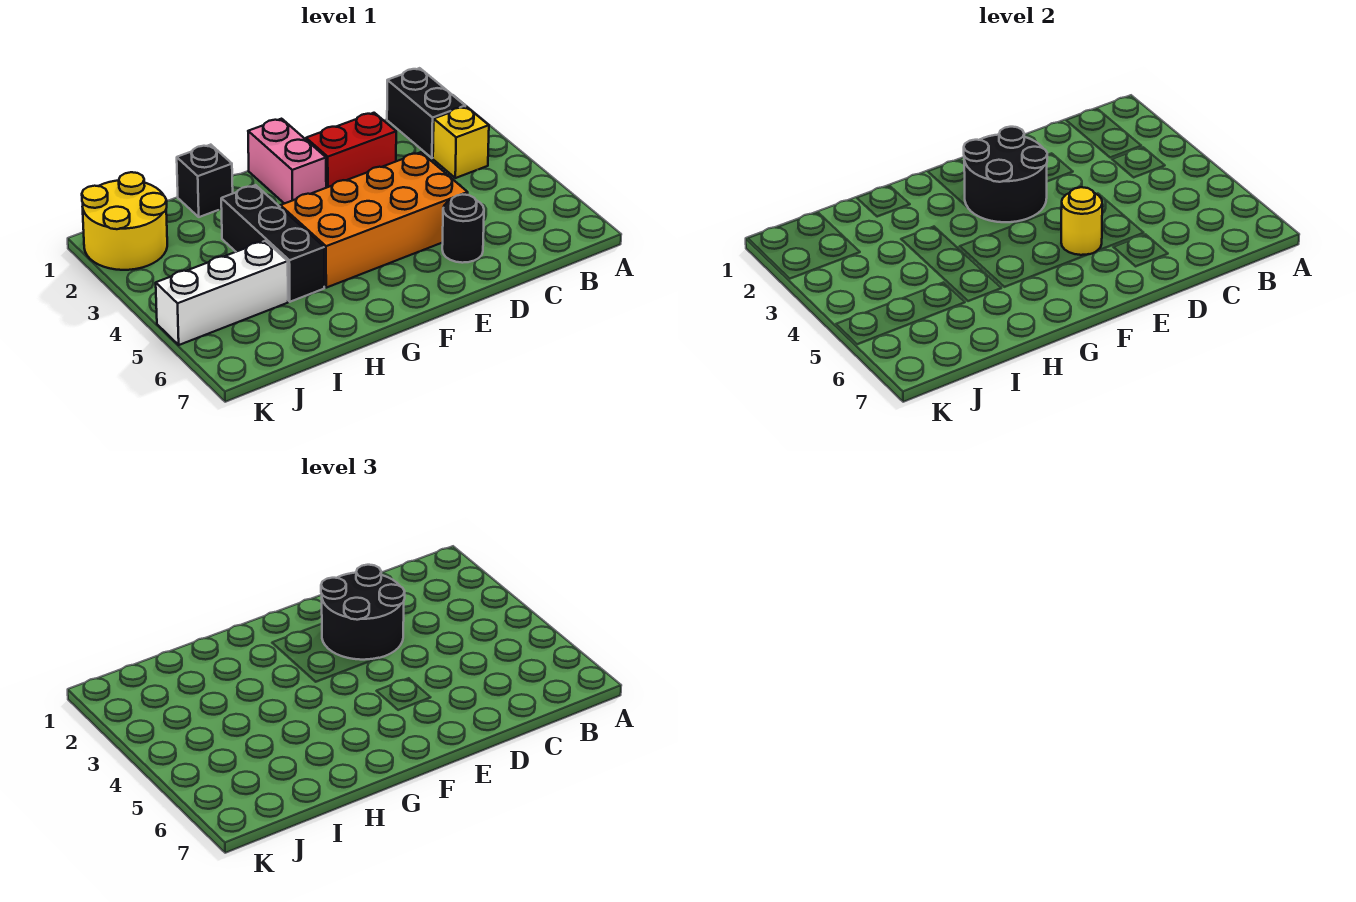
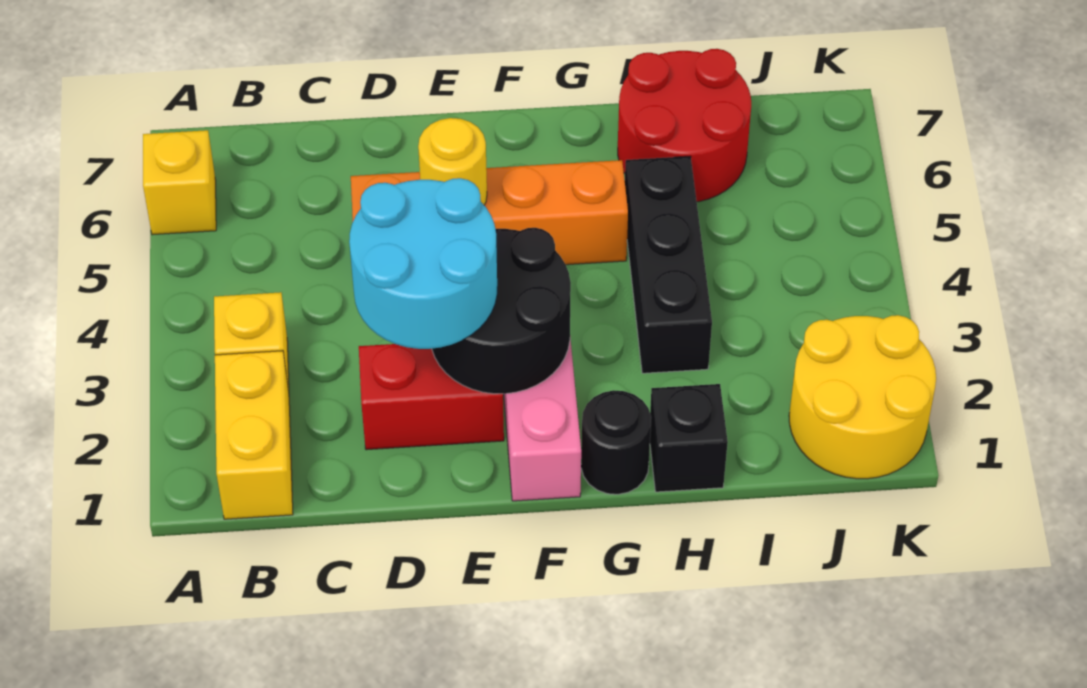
none -> yellow 1x1 brick [143,130,216,235]
black 1x2 brick [387,68,465,158] -> yellow 1x2 brick [215,351,293,519]
black 2x2 round brick [321,565,405,660] -> cyan 2x2 round brick [349,178,497,349]
orange 2x4 brick [280,152,468,288] -> orange 1x4 brick [351,160,628,265]
black 1x1 round brick [442,194,484,263] -> black 1x1 round brick moved to [581,390,651,494]
none -> red 2x2 round brick [618,49,751,202]
white 1x3 brick [156,241,288,345] -> none

